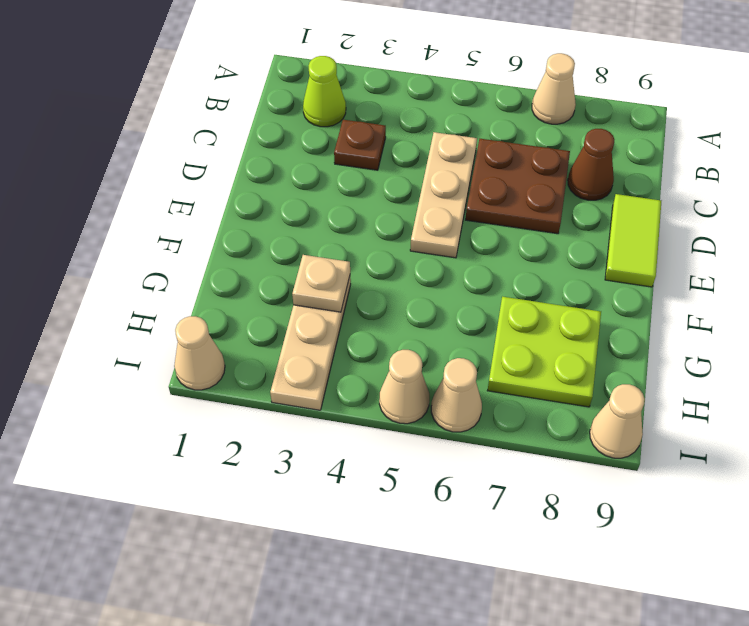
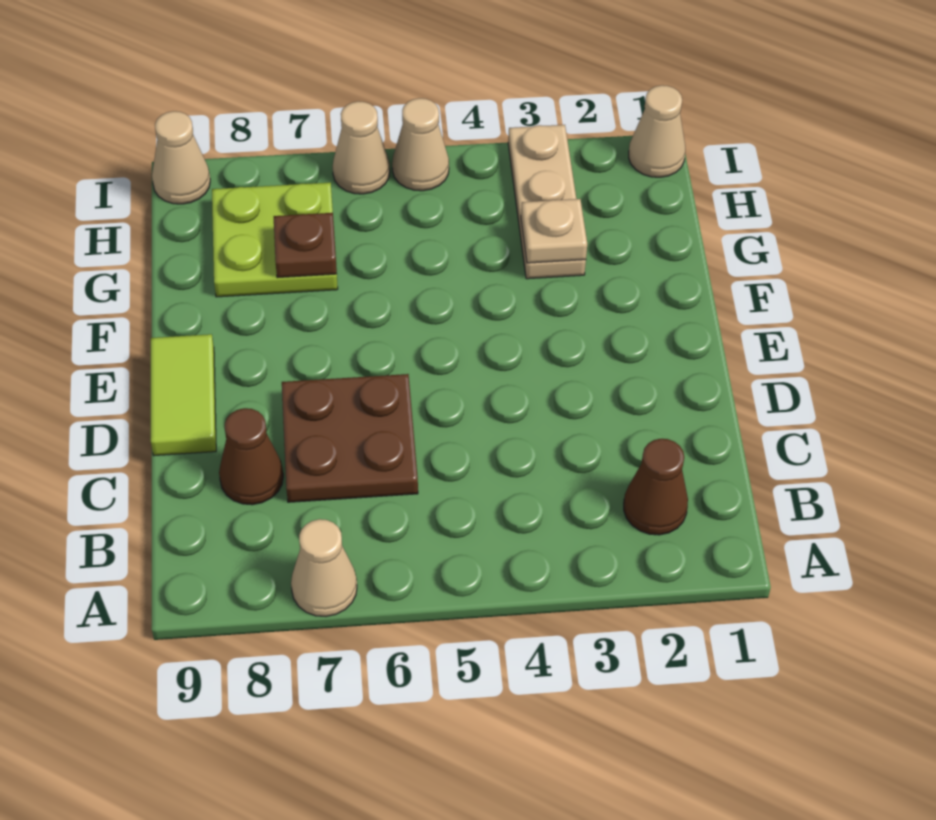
lime 1x1 cone [303,56,346,127] -> brown 1x1 cone [624,439,688,535]
brown 1x1 plate [334,120,386,170] -> brown 1x1 plate moved to [274,213,337,278]
tan 1x3 plate [410,132,477,258] -> none

